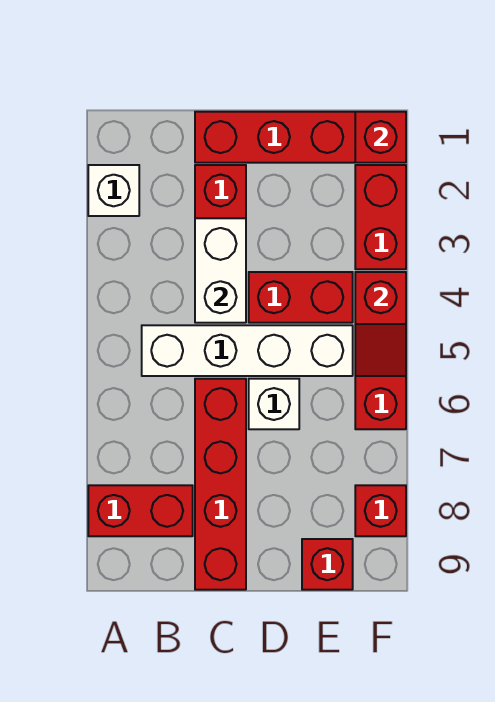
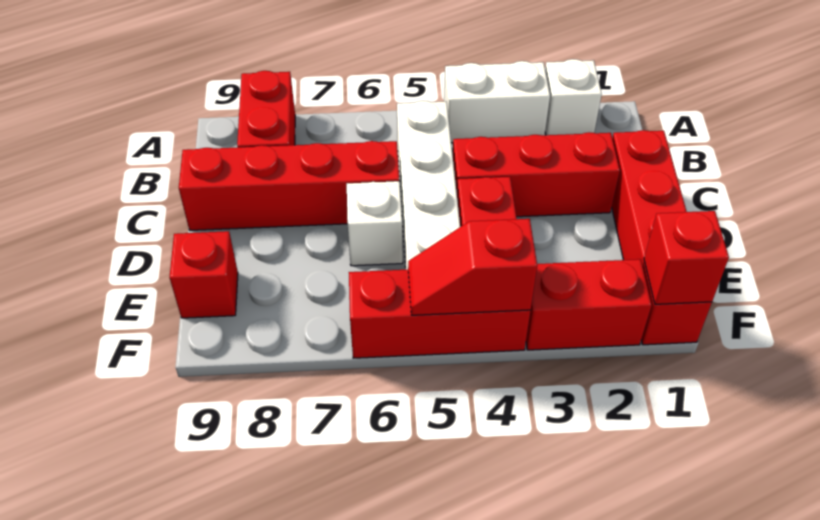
white 1x2 brick [195,218,246,323] -> white 1x2 brick moved to [444,61,550,143]
red 1x1 brick [355,485,406,536] -> none

